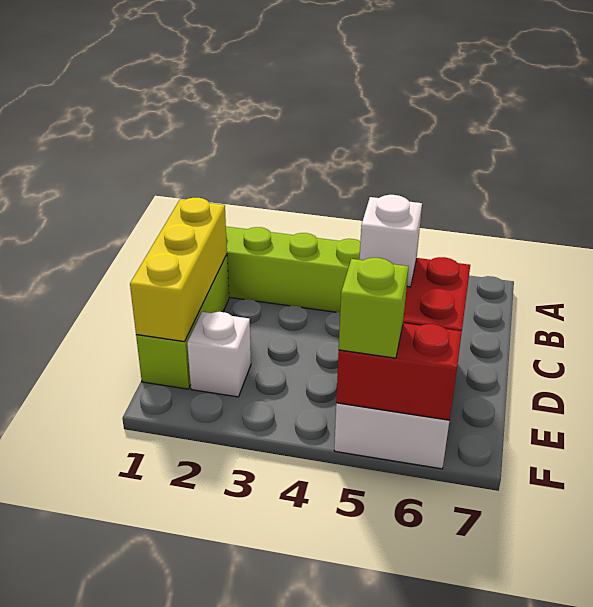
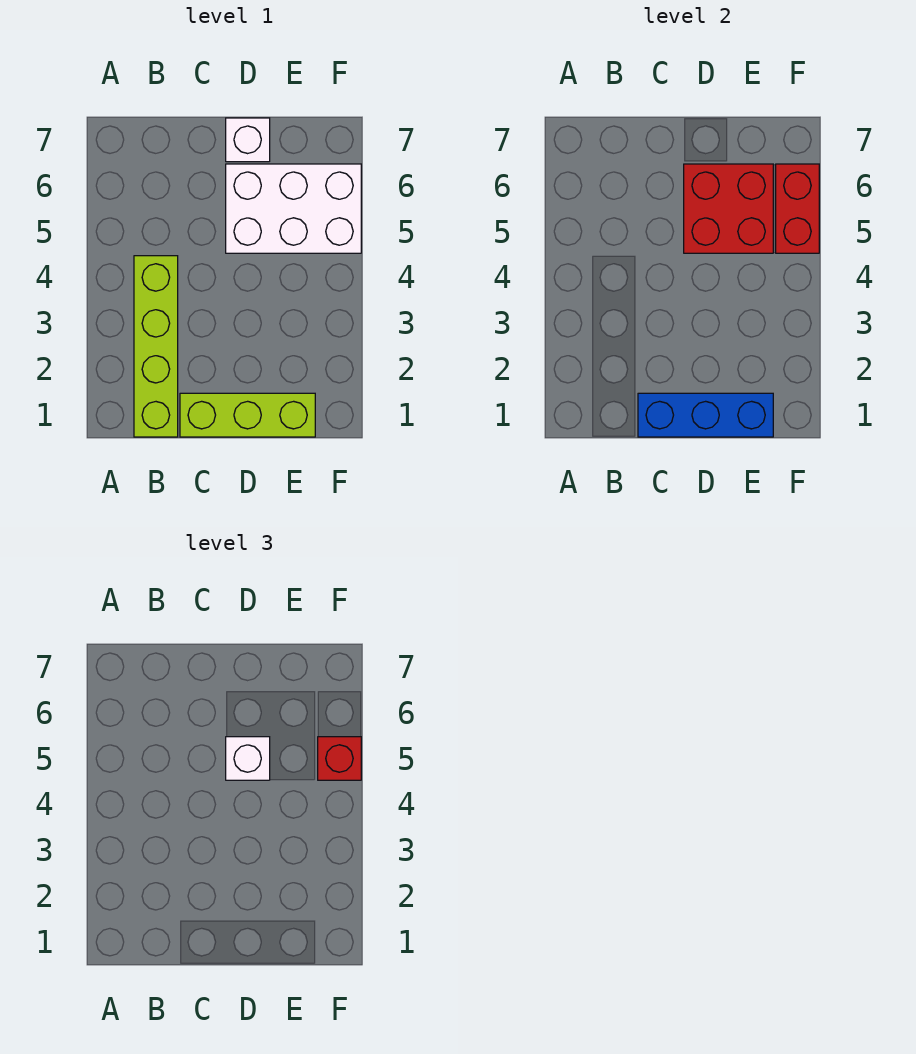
yellow 1x3 brick [130,198,227,342] -> blue 1x3 brick [638,393,773,437]
white 1x1 brick [187,312,251,397] -> white 1x1 brick moved to [226,118,270,162]
lime 1x1 brick [339,258,409,358] -> red 1x1 brick [318,737,361,780]

